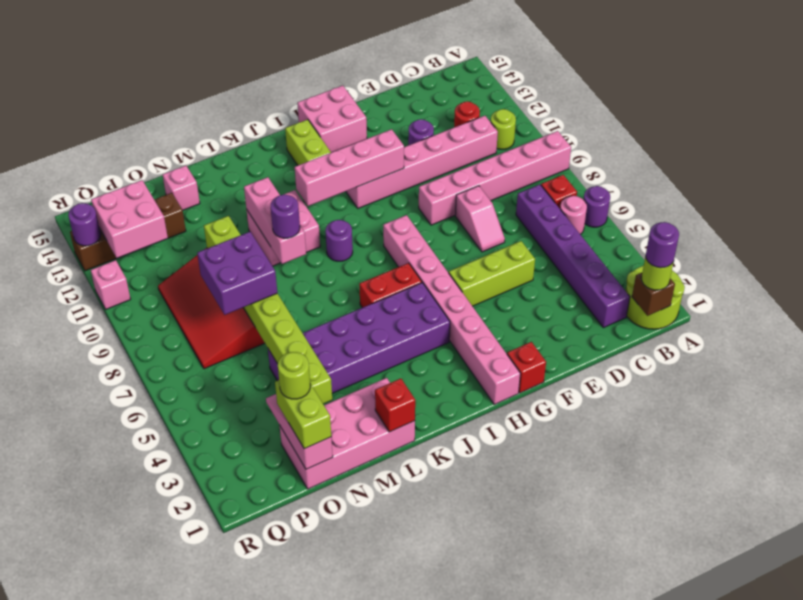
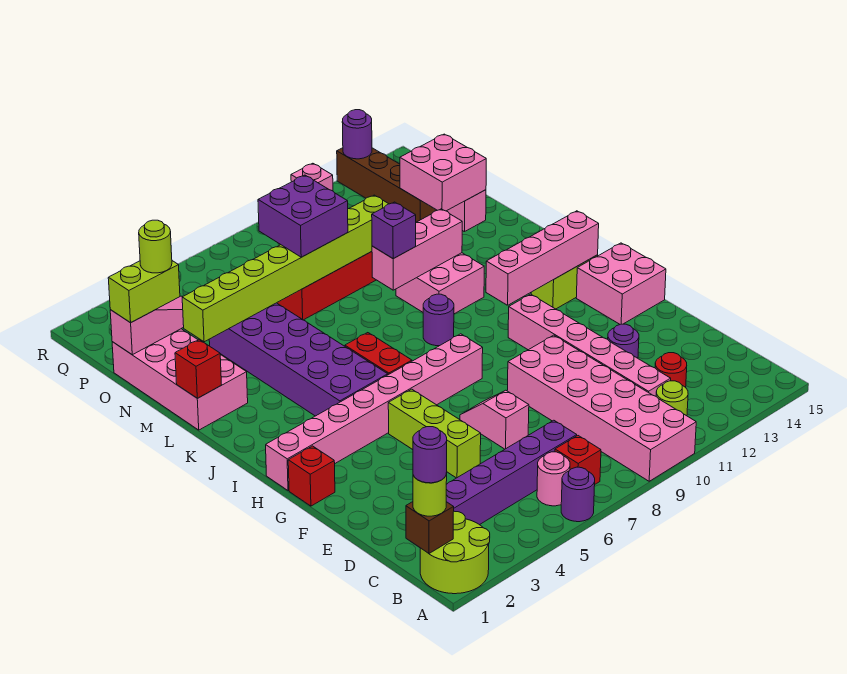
pink 1x6 brick [419,131,571,225] -> pink 2x6 brick [507,335,696,481]
pink 1x2 slope [455,186,505,252] -> pink 1x2 slope turned to [460,390,529,449]
pink 1x4 brick [295,129,404,206] -> pink 1x4 brick turned to [486,211,599,305]
purple 1x1 round brick [271,194,300,238] -> purple 1x1 brick [372,202,416,259]
pink 2x2 brick [91,180,168,258] -> pink 2x2 brick moved to [400,134,486,211]

